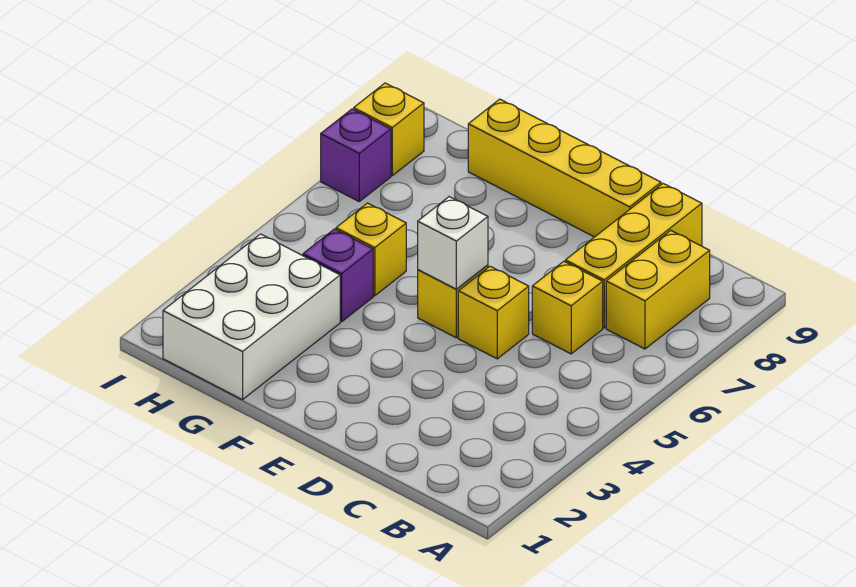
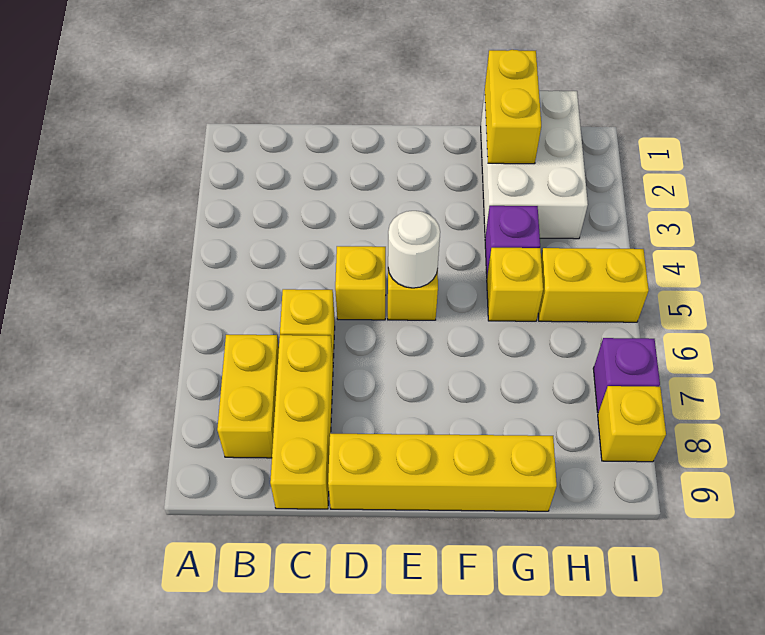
white 1x1 brick [418,197,488,289] -> white 1x1 round brick [388,211,440,288]
none -> yellow 1x2 brick [485,50,541,164]
none -> yellow 1x2 brick [538,248,649,322]

